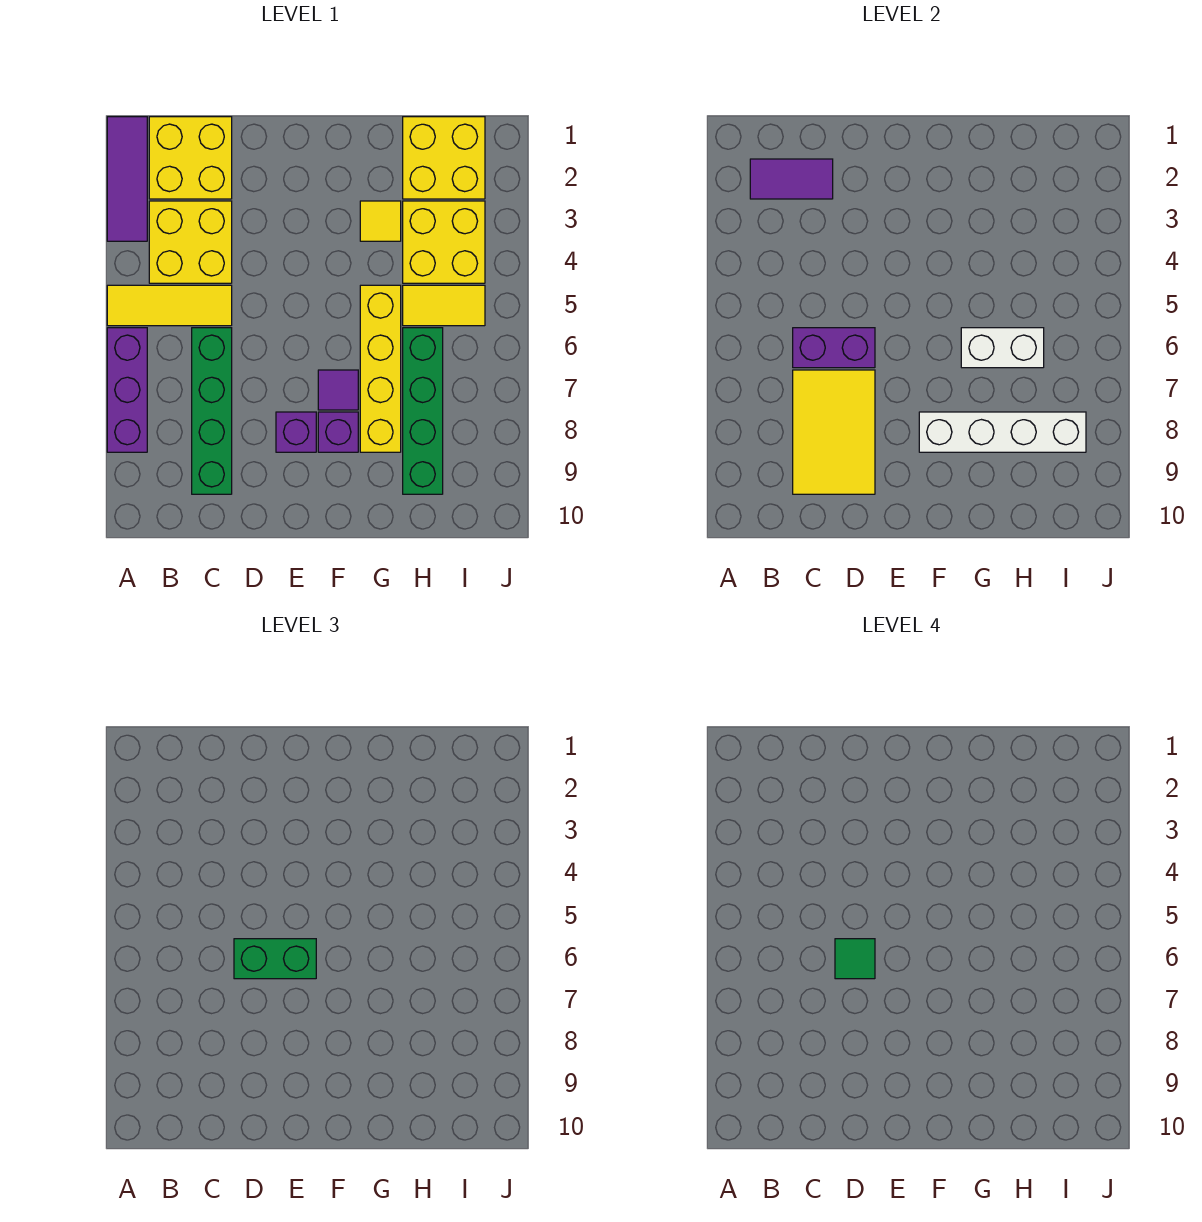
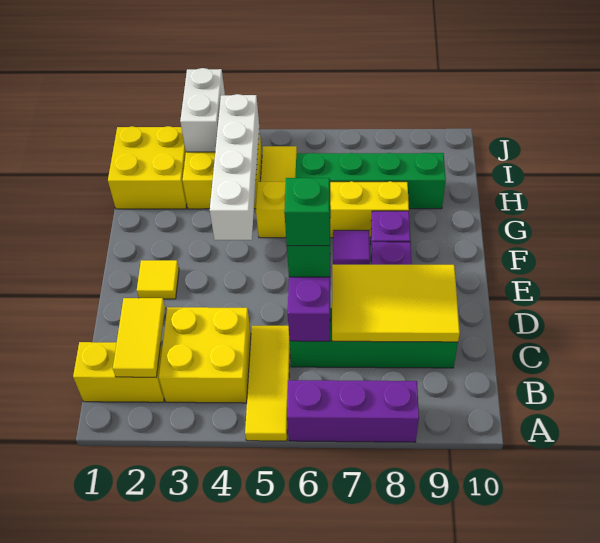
purple 1x3 tile [107,117,147,241] -> none
yellow 2x2 brick [149,117,232,199] -> yellow 1x2 brick [73,342,164,402]
purple 1x2 tile [750,159,833,199] -> yellow 1x2 tile [113,298,165,377]
green 1x1 tile [835,939,875,979] -> green 1x1 brick [284,178,330,246]
white 1x4 brick [919,412,1086,452] -> white 1x4 brick moved to [210,94,259,240]
yellow 1x1 tile [360,201,401,241] -> yellow 1x1 tile moved to [137,260,179,299]
white 1x2 brick [961,328,1044,368] -> white 1x2 brick moved to [180,68,225,152]

